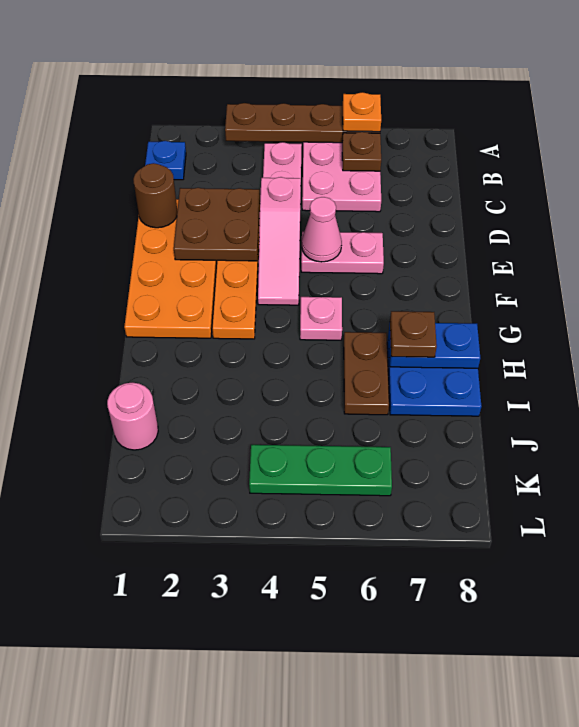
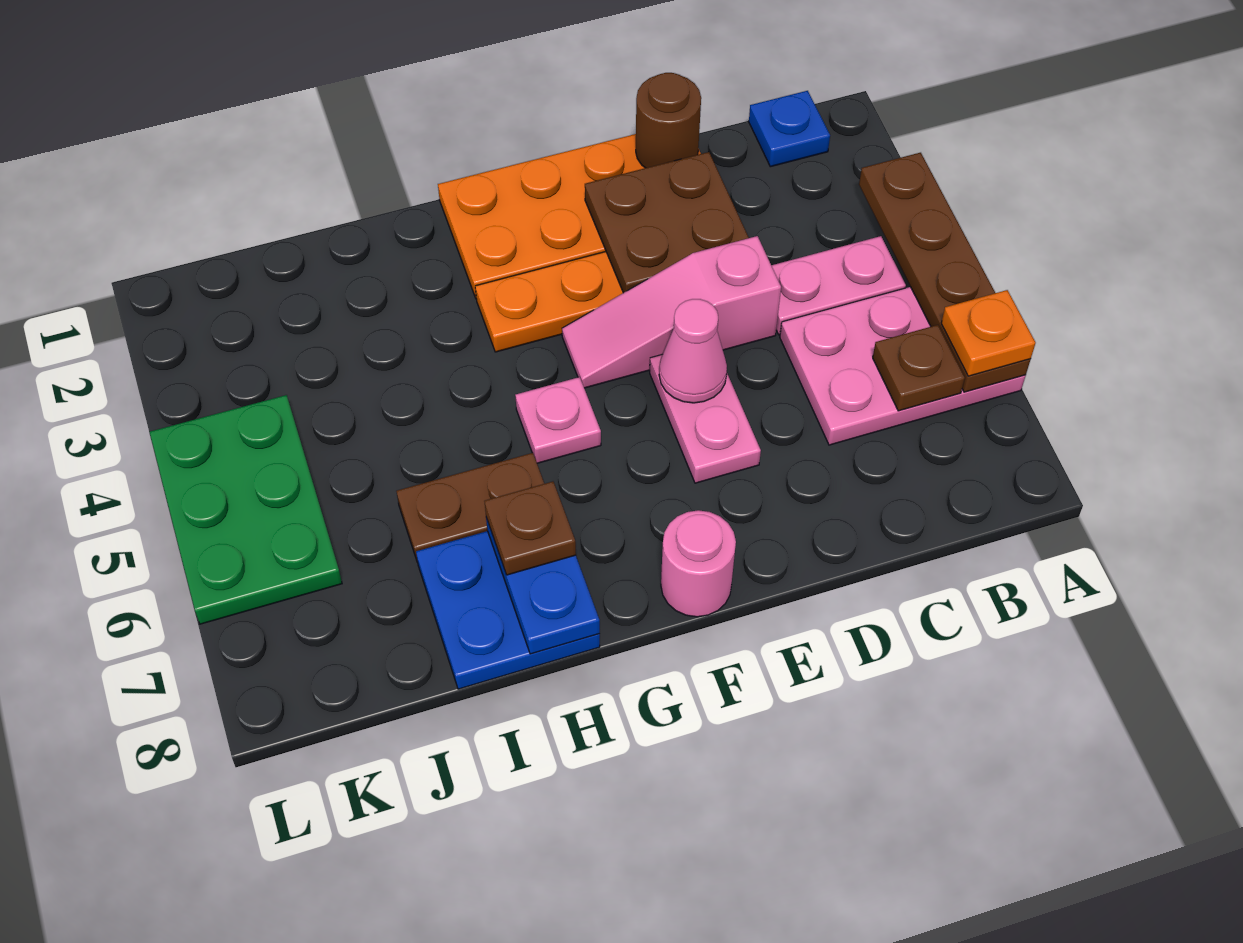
pink 1x1 round brick [107,383,158,450] -> pink 1x1 round brick moved to [661,510,736,617]
green 1x3 plate [249,445,392,496] -> green 2x3 plate [150,395,342,624]

